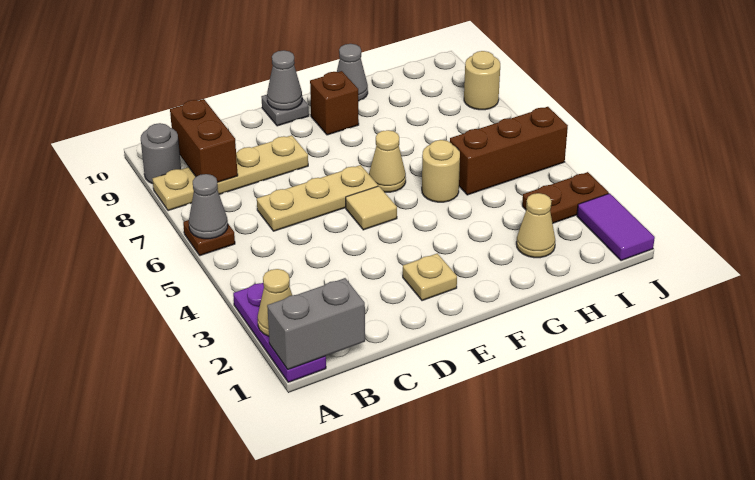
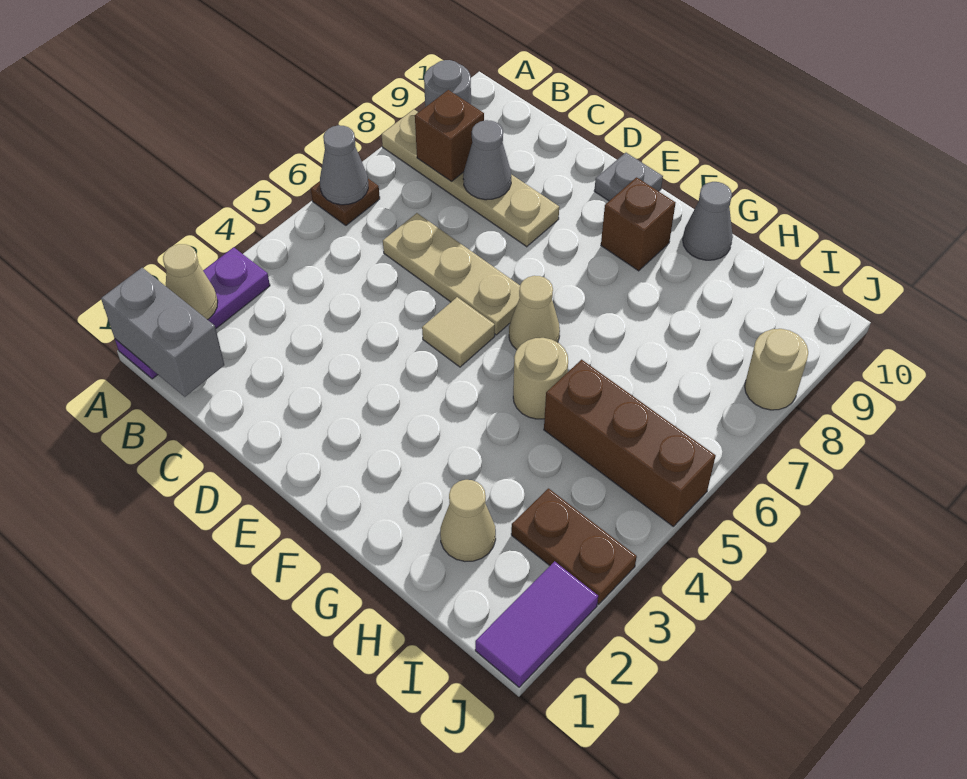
brown 1x2 brick [170,99,238,182] -> brown 1x1 brick [415,90,484,181]
tan 1x1 plate [403,253,457,301] -> none
grey 1x1 cone [267,50,302,110] -> grey 1x1 cone moved to [463,120,511,200]

